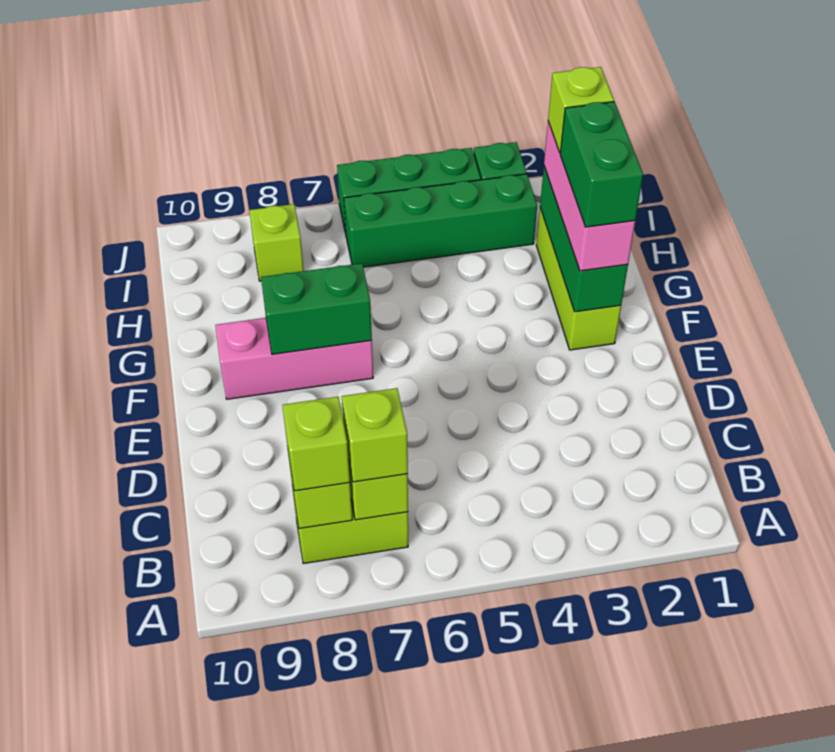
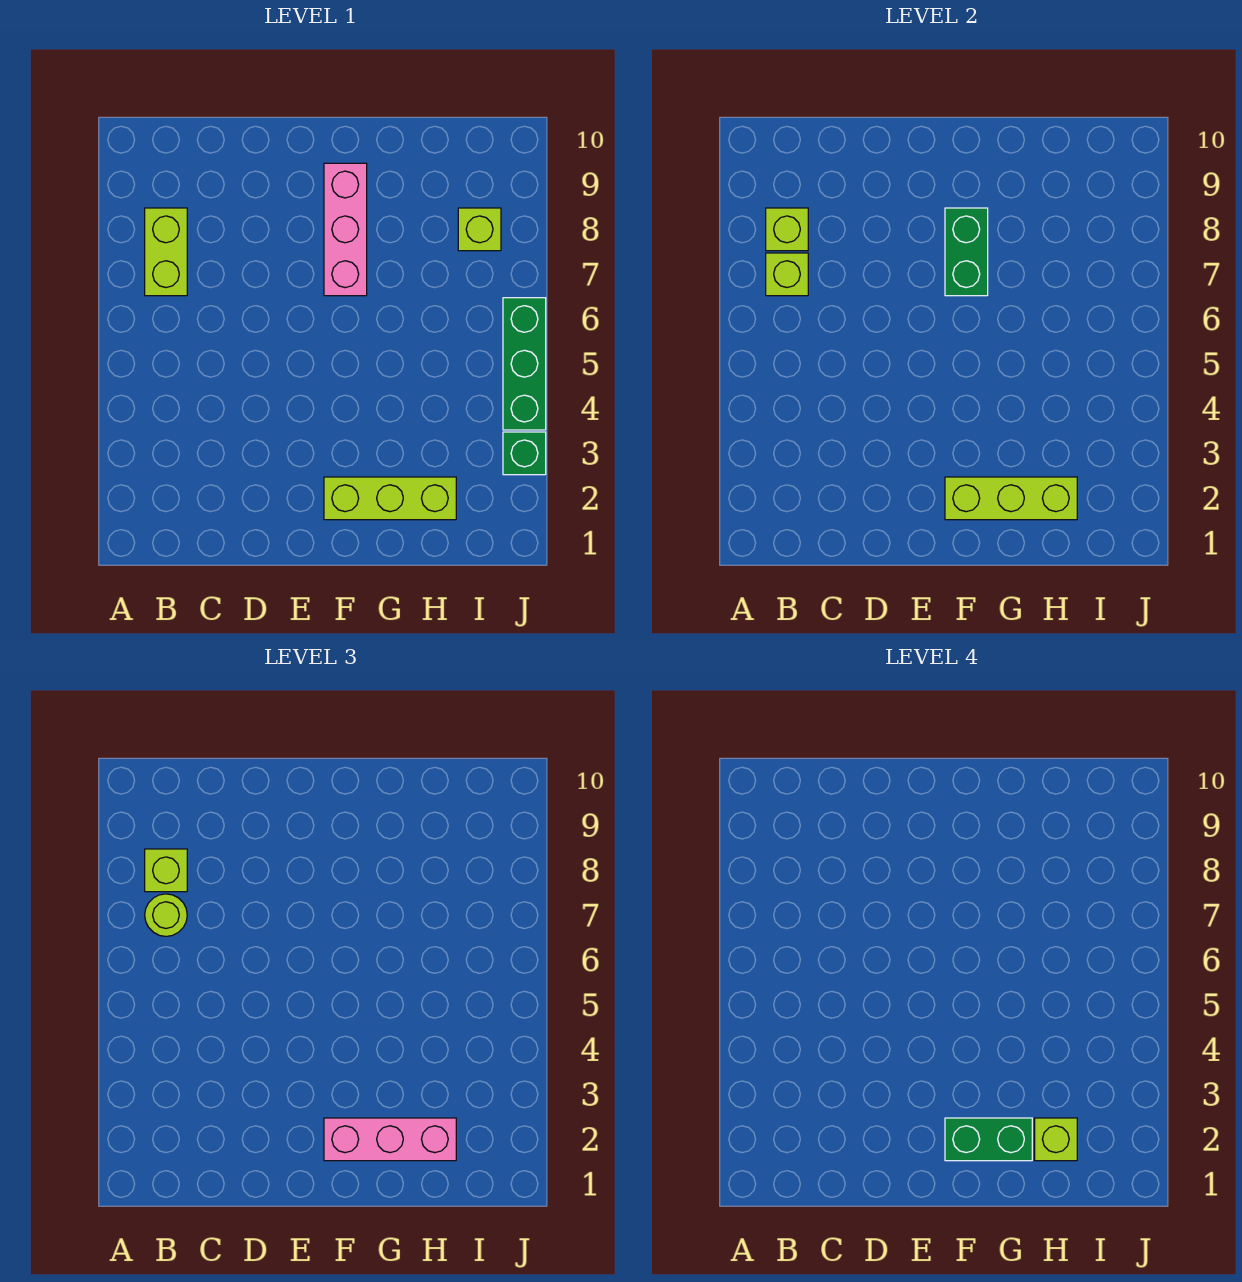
lime 1x1 brick [342,388,408,482] -> lime 1x1 round brick [145,894,187,936]
green 1x3 brick [540,166,628,312] -> lime 1x3 brick [945,477,1077,520]
green 1x4 brick [344,174,537,267] -> none

